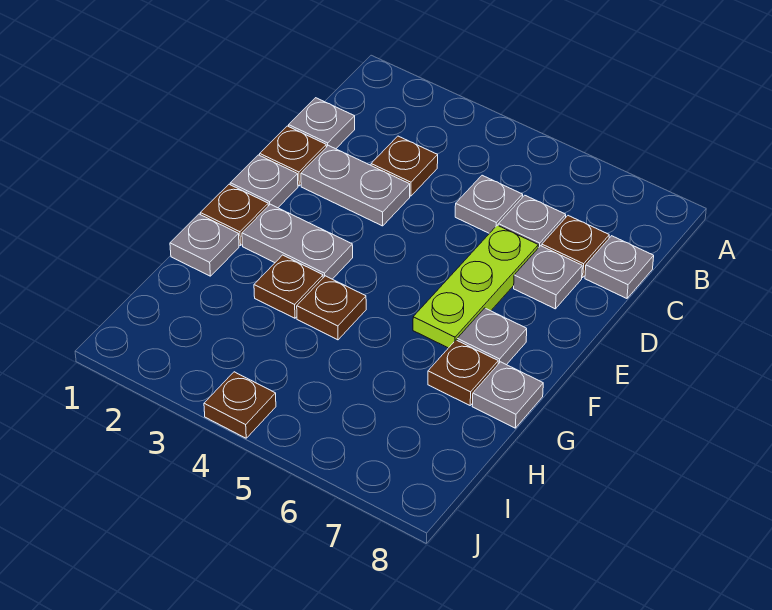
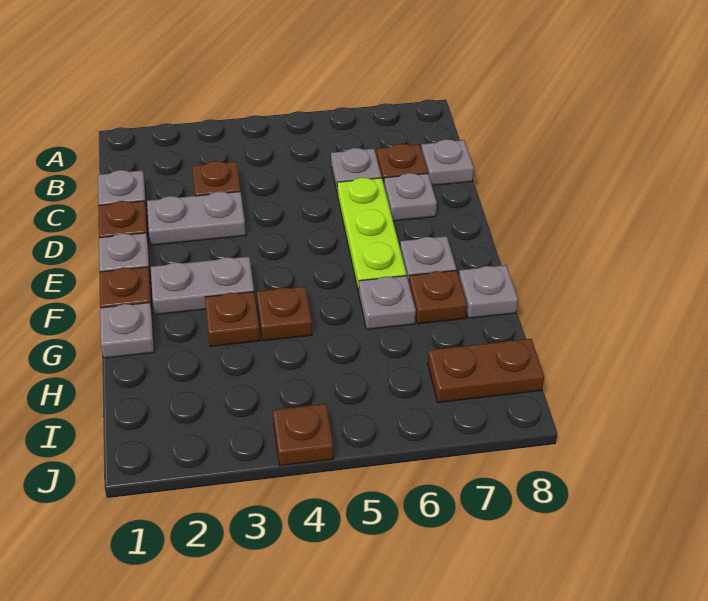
grey 1x1 plate [455,175,523,233] -> grey 1x1 plate moved to [359,276,416,329]
none -> brown 1x2 plate [428,339,544,402]

